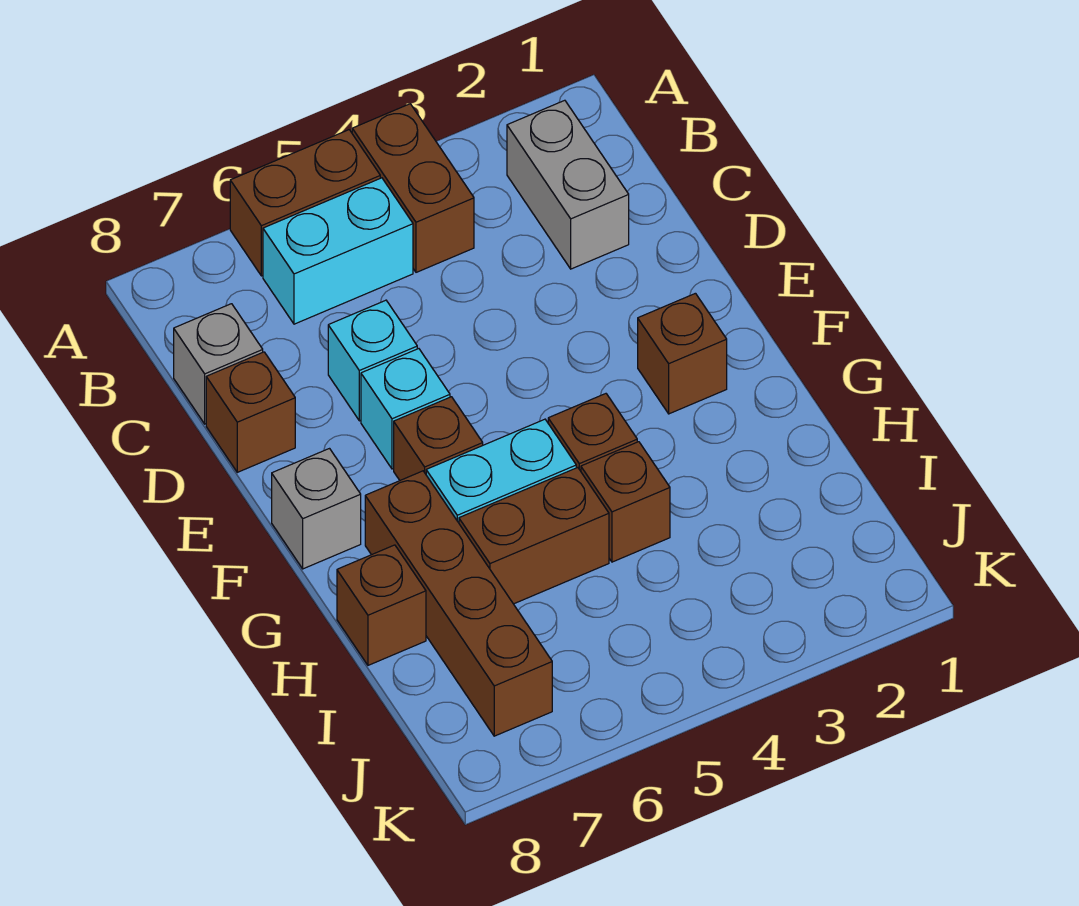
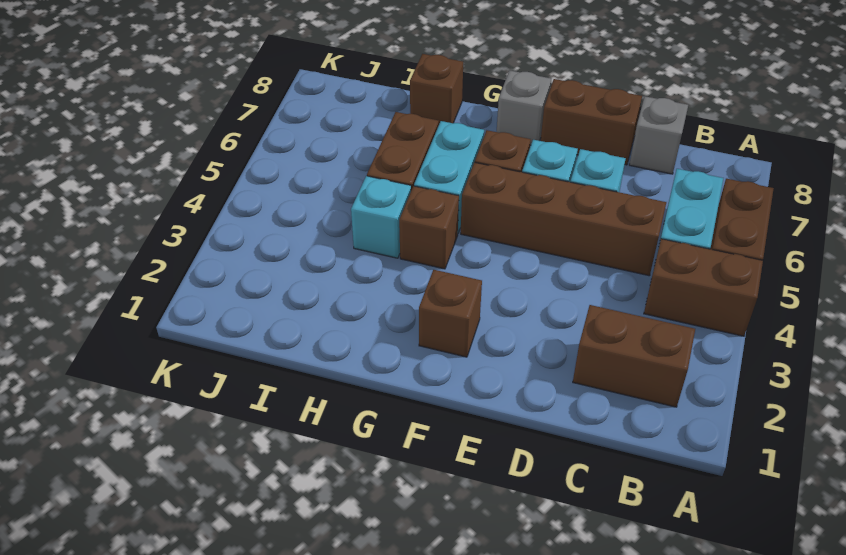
grey 1x2 brick [507,100,629,269] -> brown 1x2 brick [573,305,695,407]
brown 1x1 brick [206,352,295,472] -> brown 1x2 brick [541,79,642,165]
brown 1x4 brick [365,471,552,736] -> brown 1x4 brick moved to [461,162,666,276]
brown 1x1 brick [581,442,670,562] -> cyan 1x1 brick [351,176,411,258]

